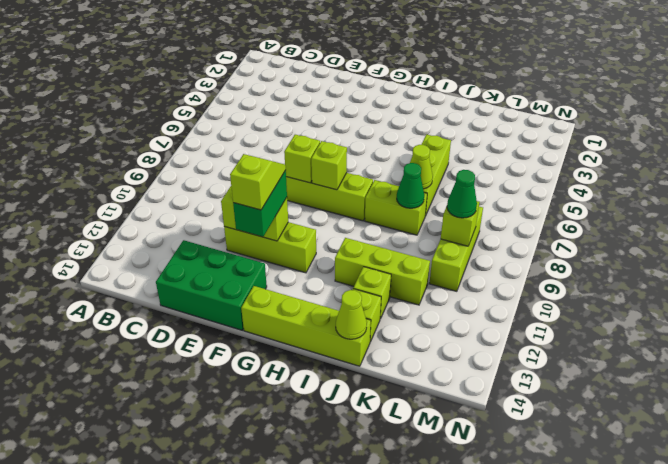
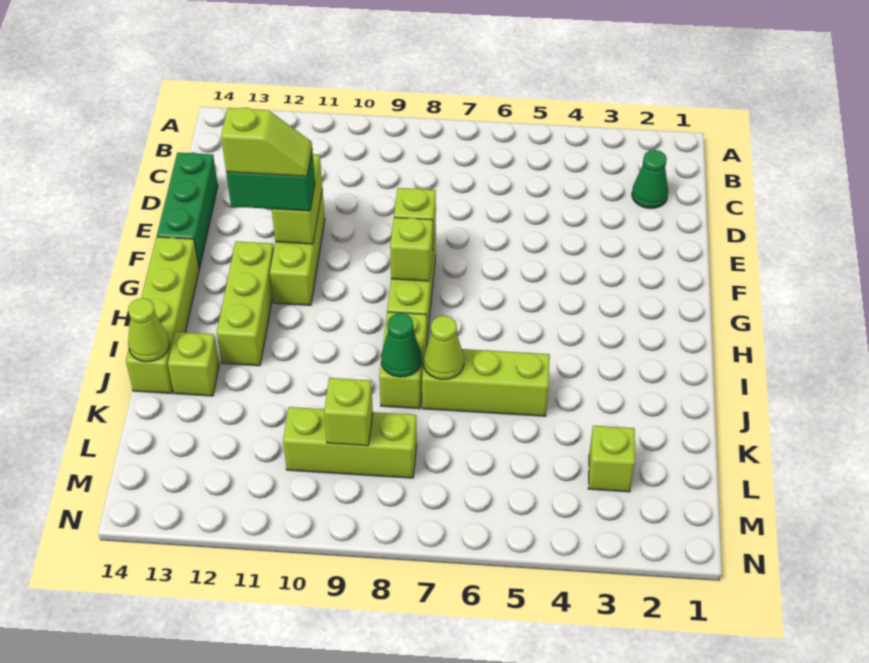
green 2x3 brick [156,240,267,330] -> green 1x3 brick [157,152,218,269]
lime 1x3 brick [335,238,430,305] -> lime 1x3 brick moved to [217,241,274,366]
lime 1x1 brick [353,267,391,319] -> lime 1x1 brick moved to [588,426,635,492]
green 1x1 cone [447,170,477,218] -> green 1x1 cone moved to [632,150,668,208]

